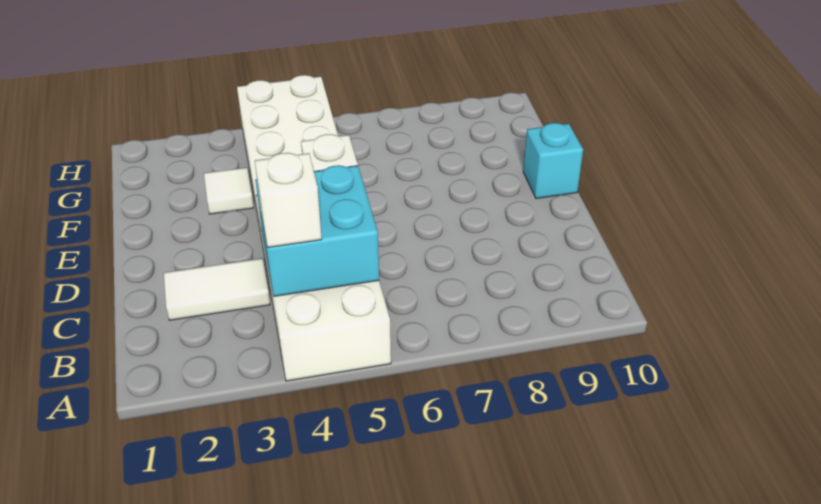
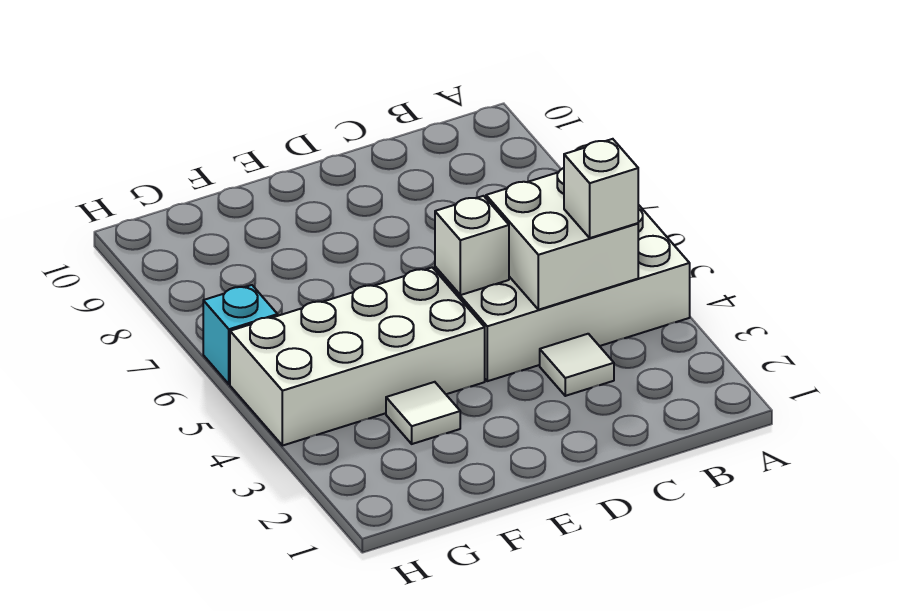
cyan 2x2 brick [255,165,379,297] -> white 2x2 brick [486,168,638,310]
white 1x2 tile [164,258,270,320] -> white 1x1 tile [540,334,614,396]
cyan 1x1 brick [523,123,583,199] -> cyan 1x1 brick moved to [203,285,278,384]

